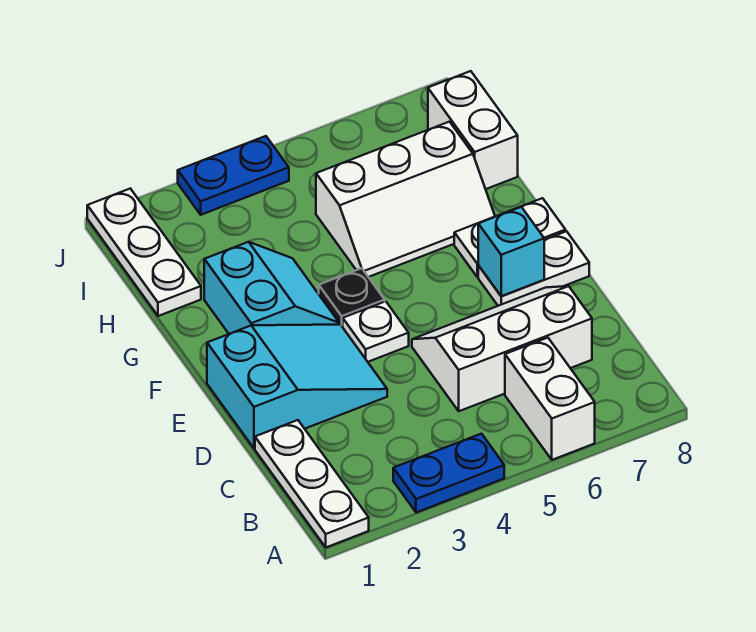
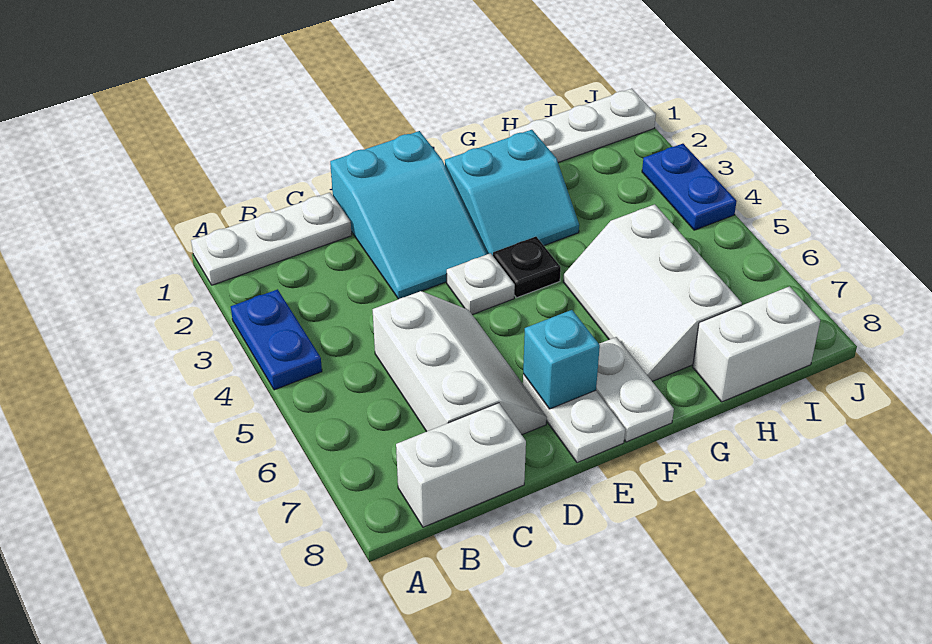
white 1x2 brick [505,338,595,460] -> white 1x2 brick moved to [396,403,526,527]

